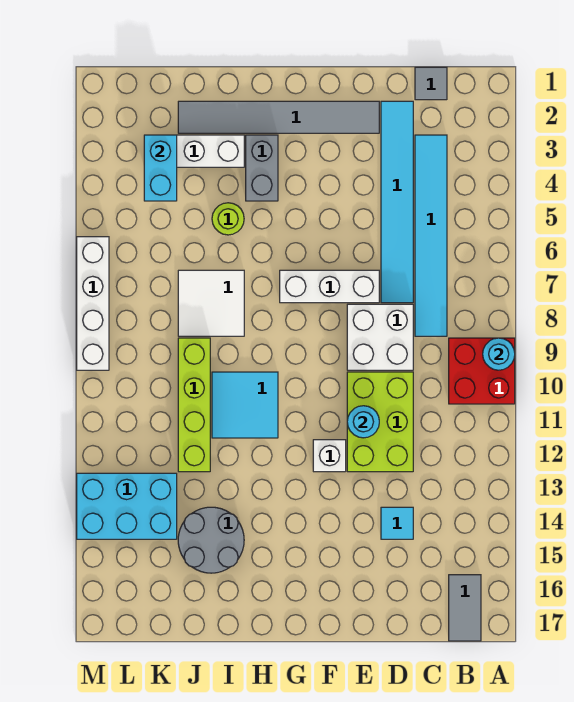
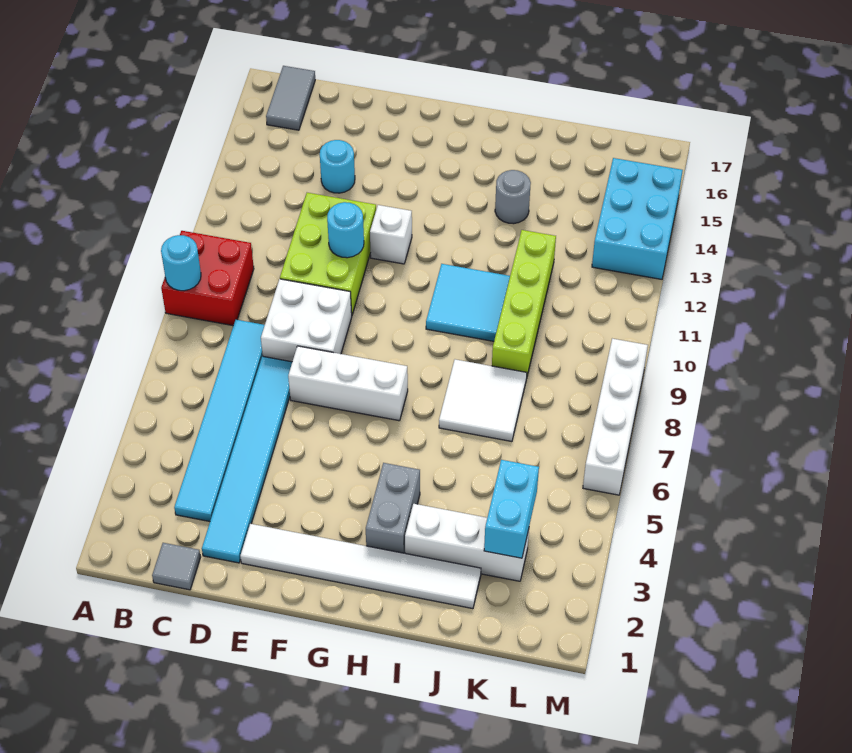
cyan 1x1 tile [381,507,413,539] -> cyan 1x1 round brick [320,140,355,193]
grey 1x6 tile [178,101,379,133] -> white 1x6 tile [240,524,481,609]
lime 1x1 round brick [212,203,244,235] -> none
grey 2x2 round brick [178,507,244,573] -> grey 1x1 round brick [495,170,531,224]
cyan 2x3 brick [77,473,177,539] -> cyan 2x3 brick turned to [592,158,683,279]

